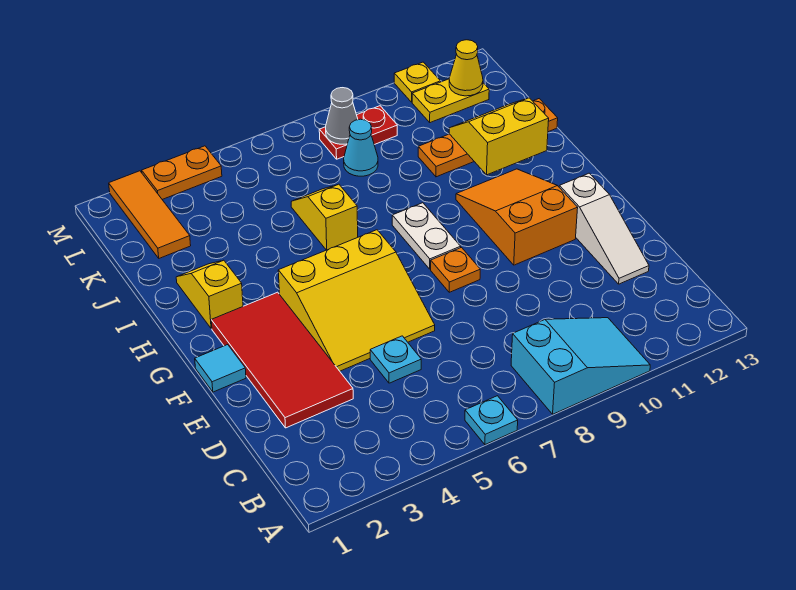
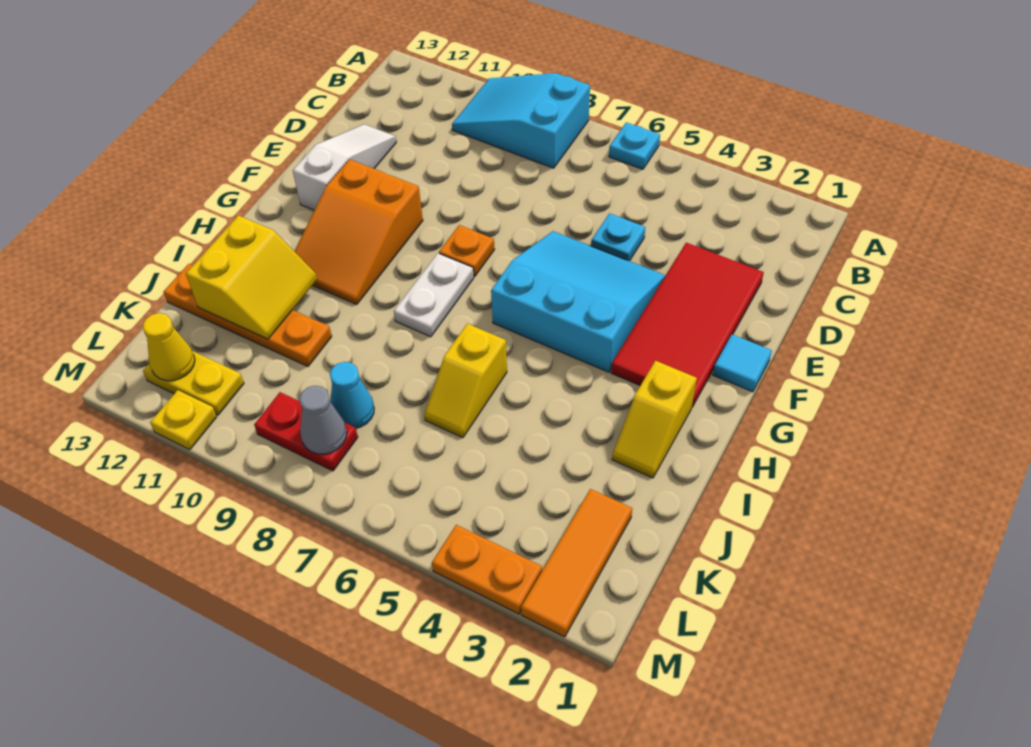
yellow 3x3 slope [278,230,435,371] -> cyan 3x3 slope [491,231,666,372]
yellow 2x2 slope [449,98,549,175] -> yellow 2x2 slope turned to [186,215,317,339]

